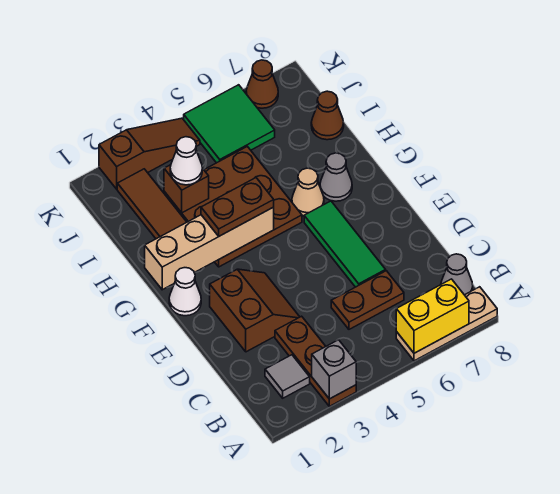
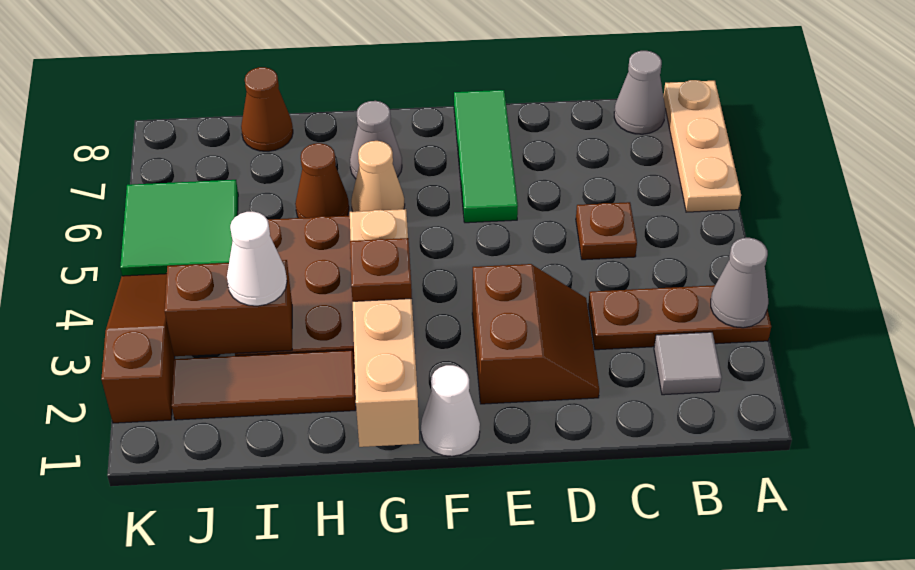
grey 1x1 brick [312,340,356,399] -> grey 1x1 cone [711,238,768,328]
yellow 1x2 brick [396,279,469,353] -> none
brown 1x2 plate [331,271,404,329] -> brown 1x1 plate [576,202,637,260]
brown 2x2 slope [210,269,299,352] -> brown 2x2 slope turned to [472,264,599,404]
green 1x3 tile [304,201,386,287] -> green 1x3 tile turned to [454,90,518,223]
brown 1x2 plate [201,178,274,236] -> brown 1x1 plate [350,238,412,301]
brown 1x1 brick [164,165,209,213] -> brown 1x2 brick [165,260,292,356]
brown 1x1 cone [246,60,278,108] -> brown 1x1 cone moved to [295,143,349,218]

